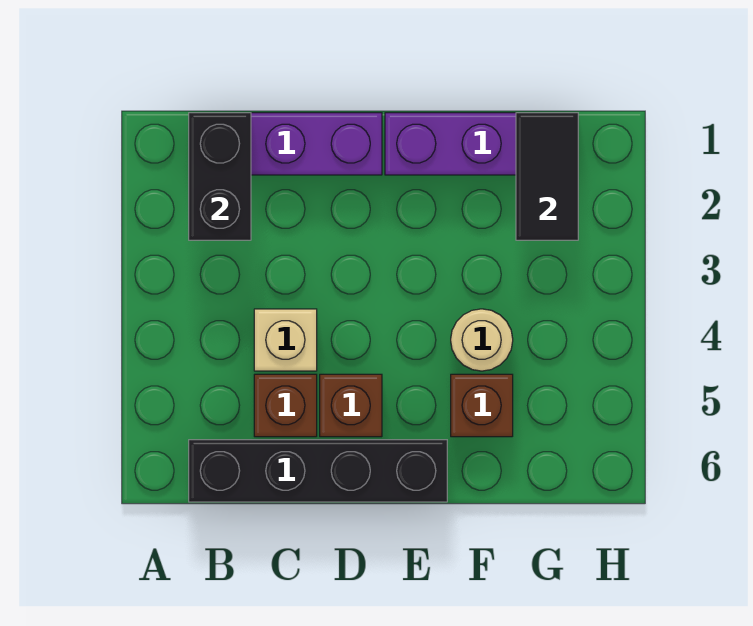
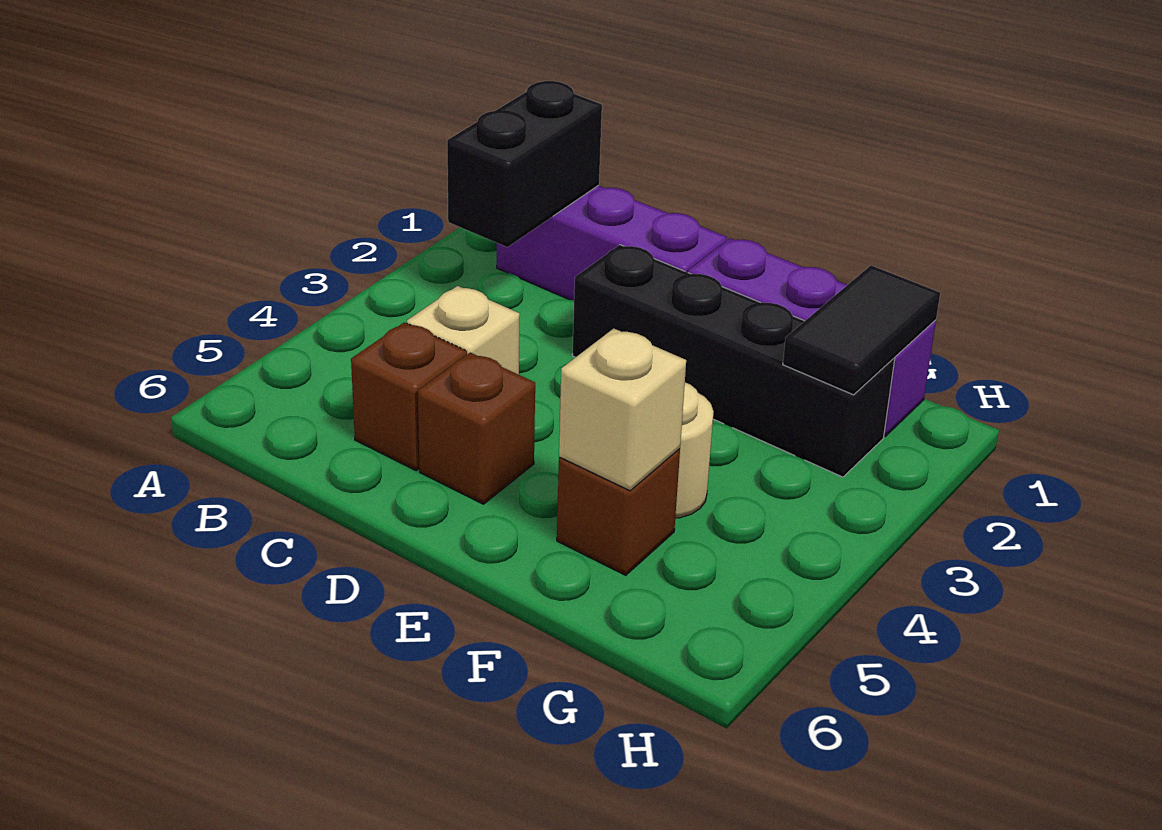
black 1x4 brick [189,440,447,502] -> black 1x4 brick moved to [572,245,895,477]
none -> tan 1x1 brick [559,328,686,491]

